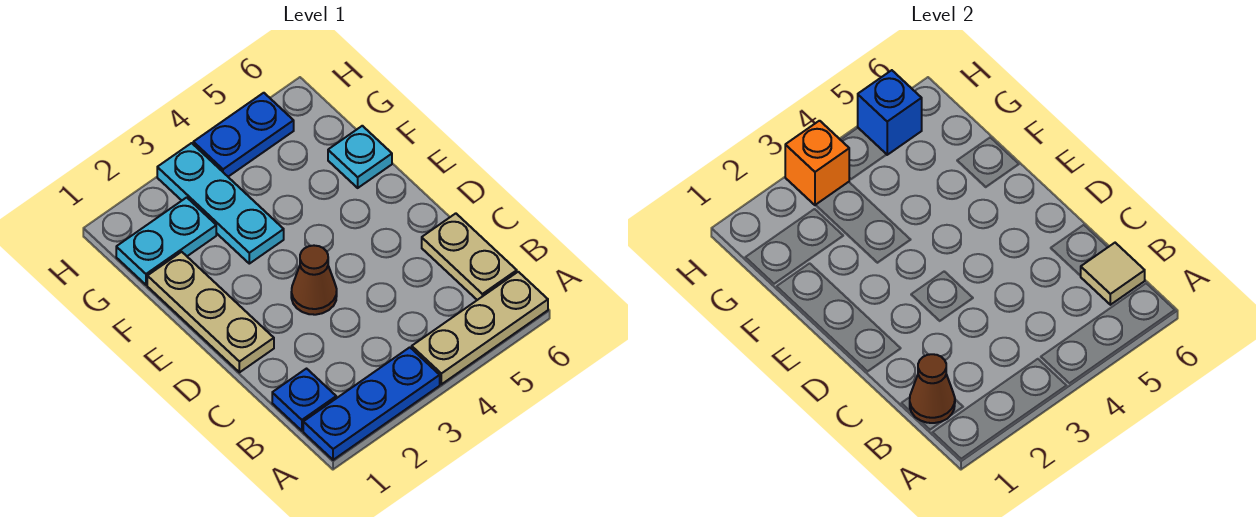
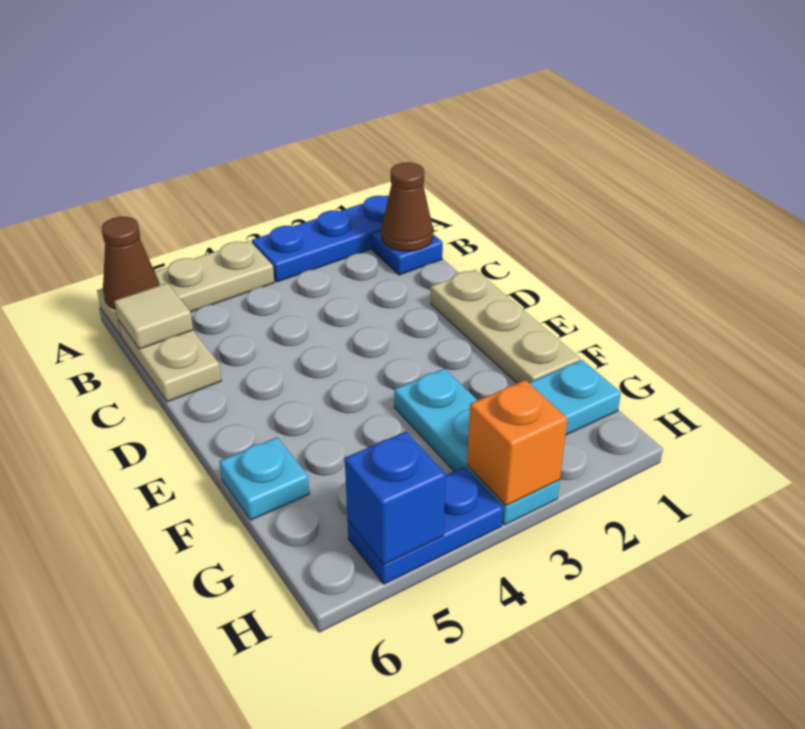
brown 1x1 cone [291,246,337,315] -> brown 1x1 cone moved to [102,217,160,309]

